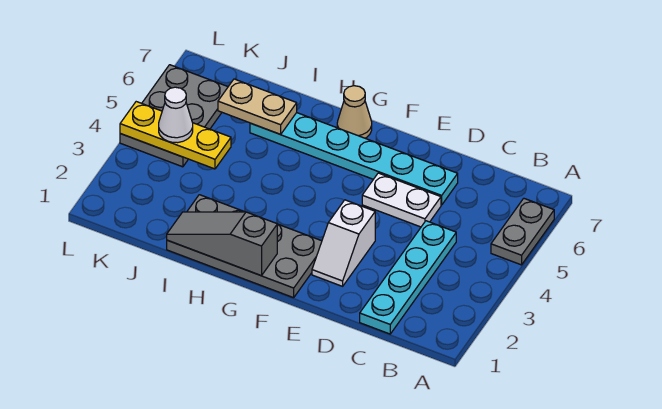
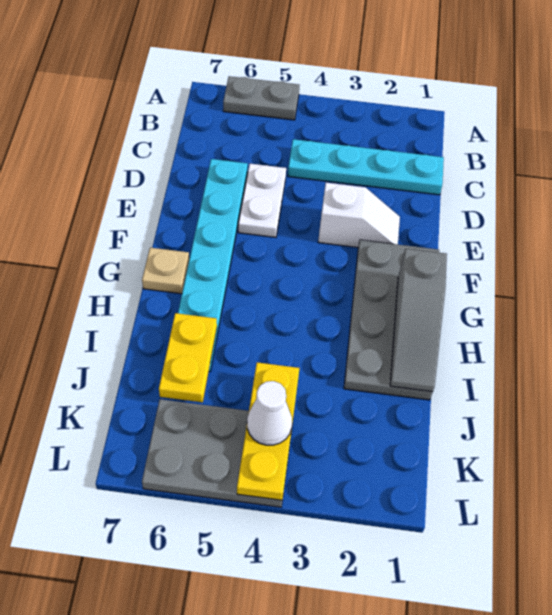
tan 1x1 cone [337,86,372,138] -> tan 1x1 plate [142,248,189,294]
tan 1x2 plate [218,79,297,134] -> yellow 1x2 plate [159,313,217,403]

